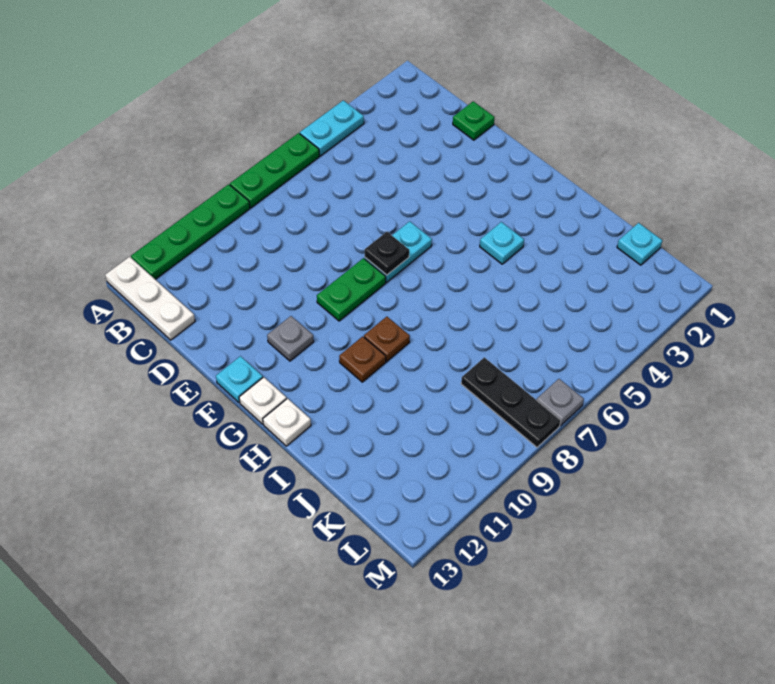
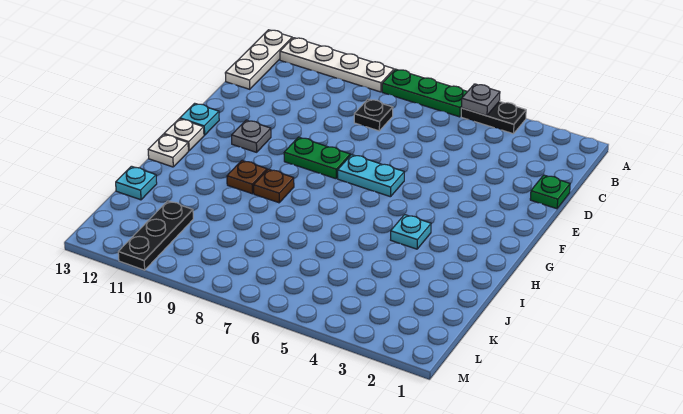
cyan 1x2 plate [300,100,364,156] -> black 1x2 plate [461,101,526,134]
green 1x4 plate [131,184,250,279] -> white 1x4 plate [280,38,394,92]
black 1x1 plate [365,232,409,275] -> black 1x1 plate moved to [354,99,393,131]
cyan 1x1 plate [617,223,662,265] -> cyan 1x1 plate moved to [116,166,157,200]
black 1x3 plate [461,357,561,447] -> black 1x3 plate moved to [118,201,193,270]
grey 1x1 plate [537,379,584,426] -> grey 1x1 plate moved to [462,84,500,116]

